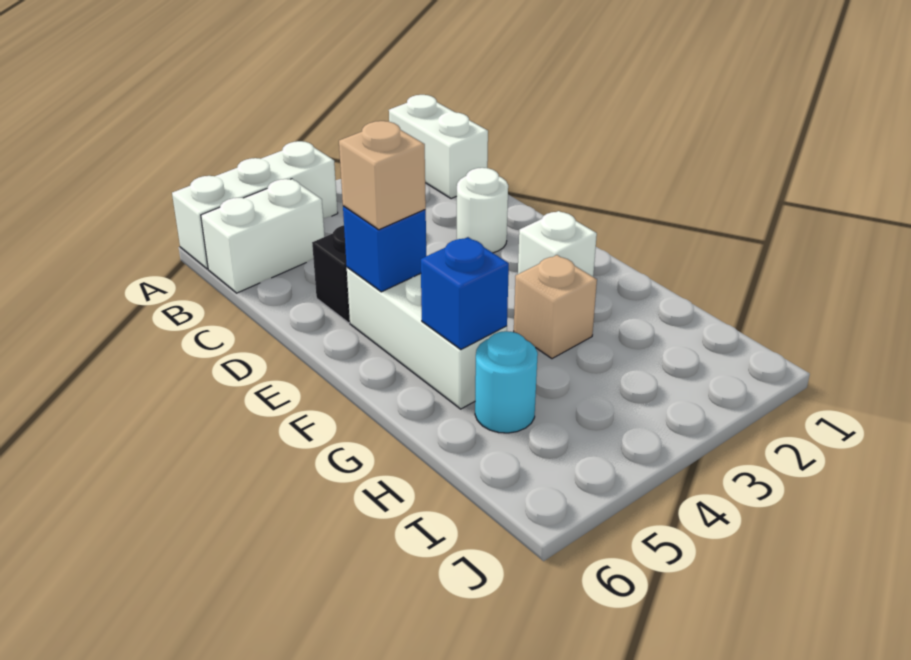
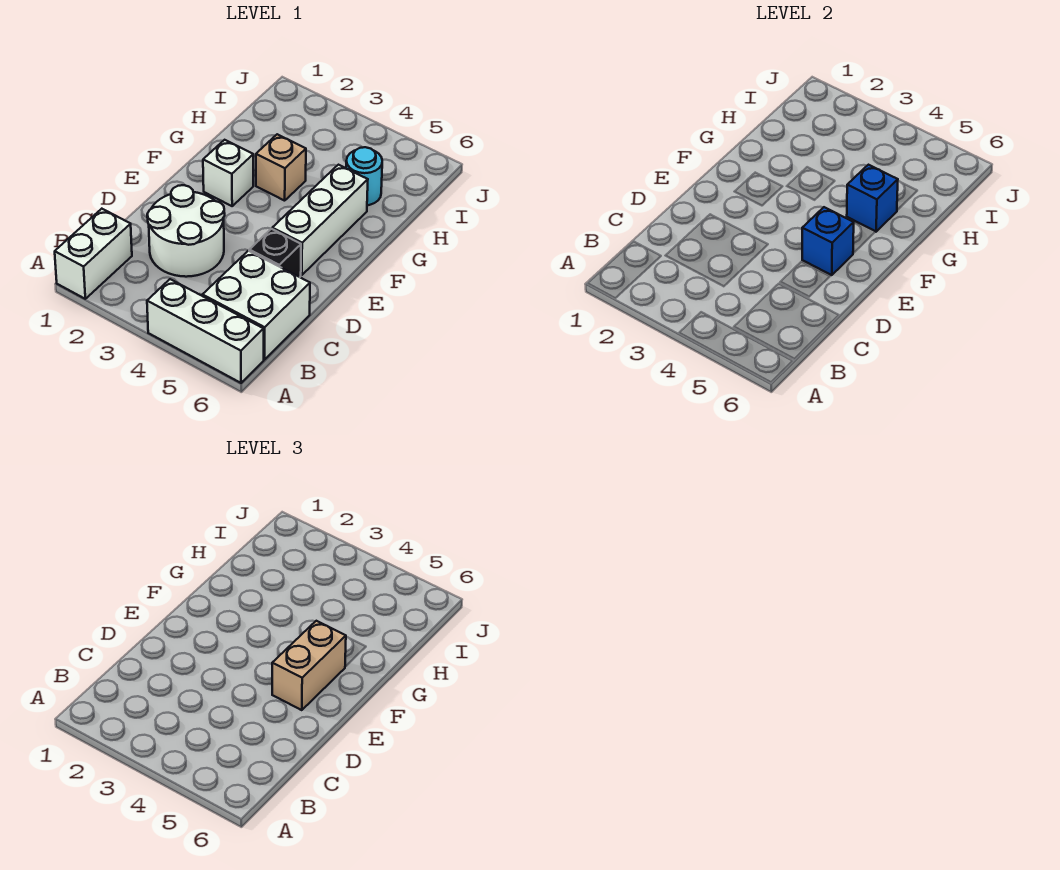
white 1x2 brick [201,179,325,293] -> white 2x2 brick [202,251,310,360]
white 1x1 round brick [457,168,508,253] -> white 2x2 round brick [147,185,225,277]
tan 1x1 brick [339,121,426,230] -> tan 1x2 brick [272,621,346,710]

